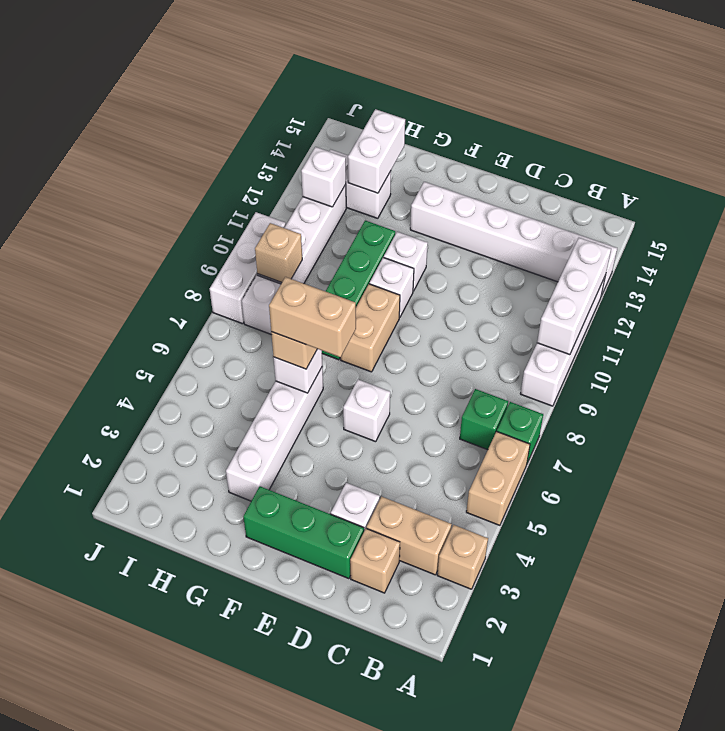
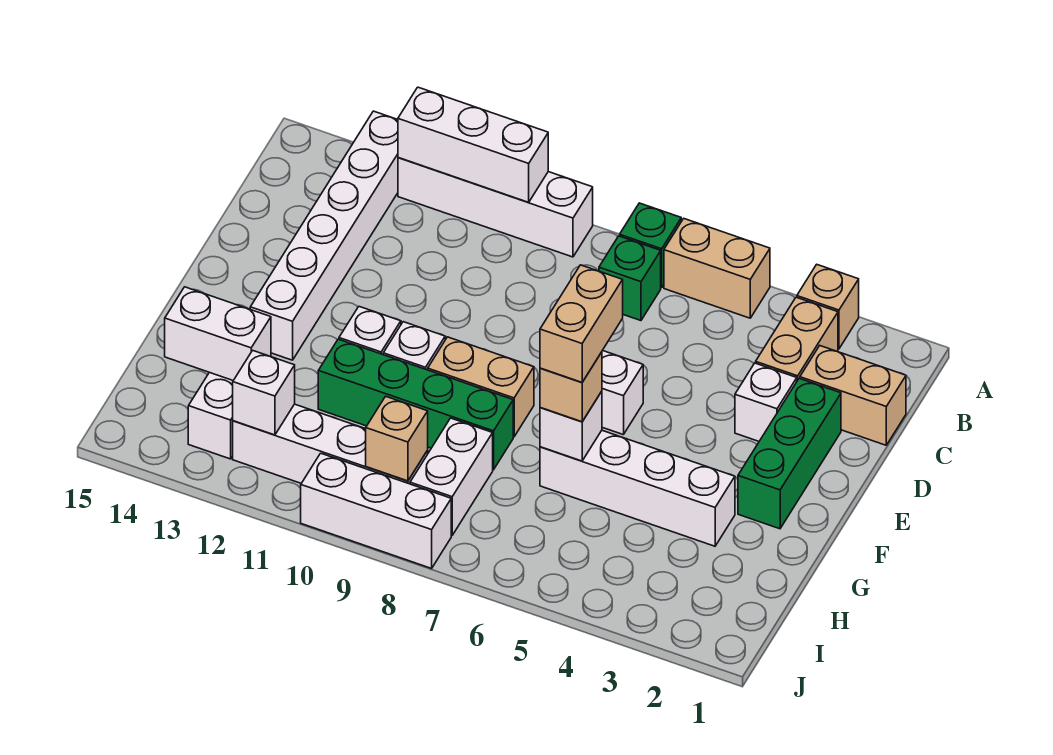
tan 1x1 brick [350,529,400,593] -> tan 1x2 brick [800,346,906,445]

